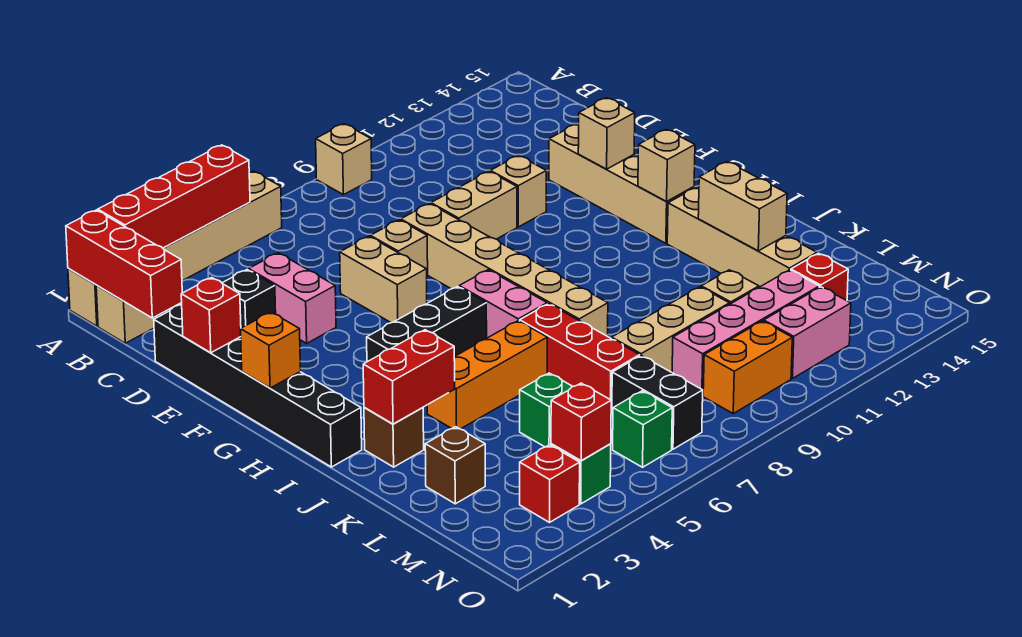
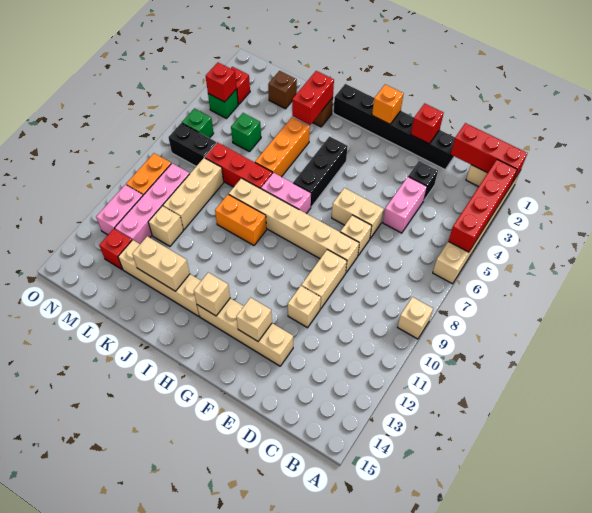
pink 1x2 brick [249,253,336,343] -> pink 1x2 brick turned to [383,177,427,233]
none -> orange 1x2 brick [215,194,267,245]

